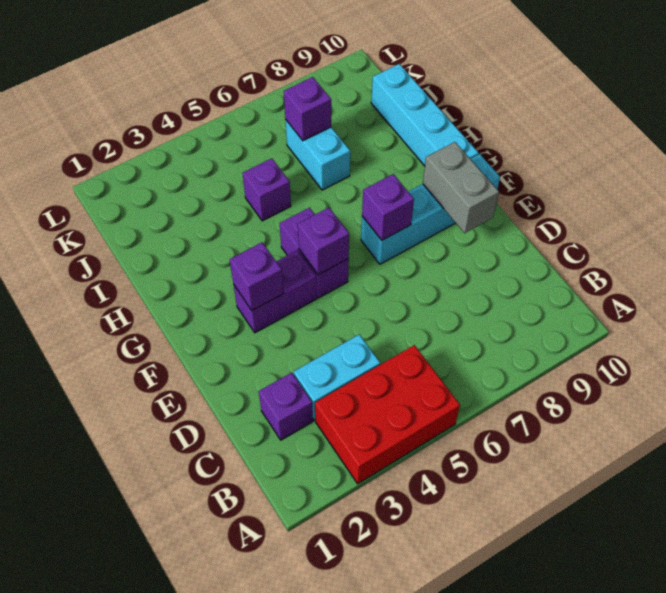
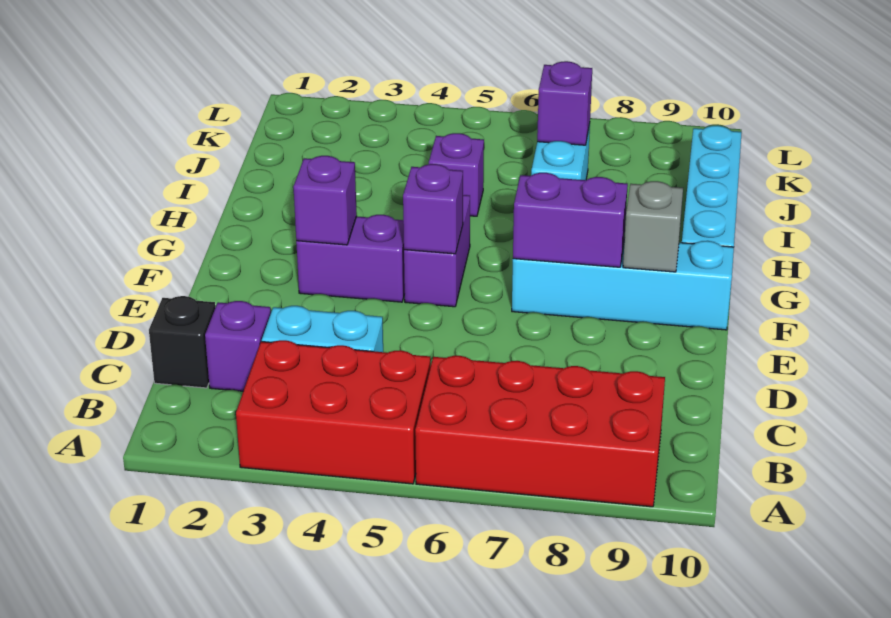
none -> red 2x4 brick [415,356,665,507]
none -> black 1x1 brick [149,296,215,388]
grey 1x2 brick [423,142,499,233] -> grey 1x1 brick [623,181,683,272]
purple 1x1 brick [362,174,414,240] -> purple 1x2 brick [513,173,628,267]

